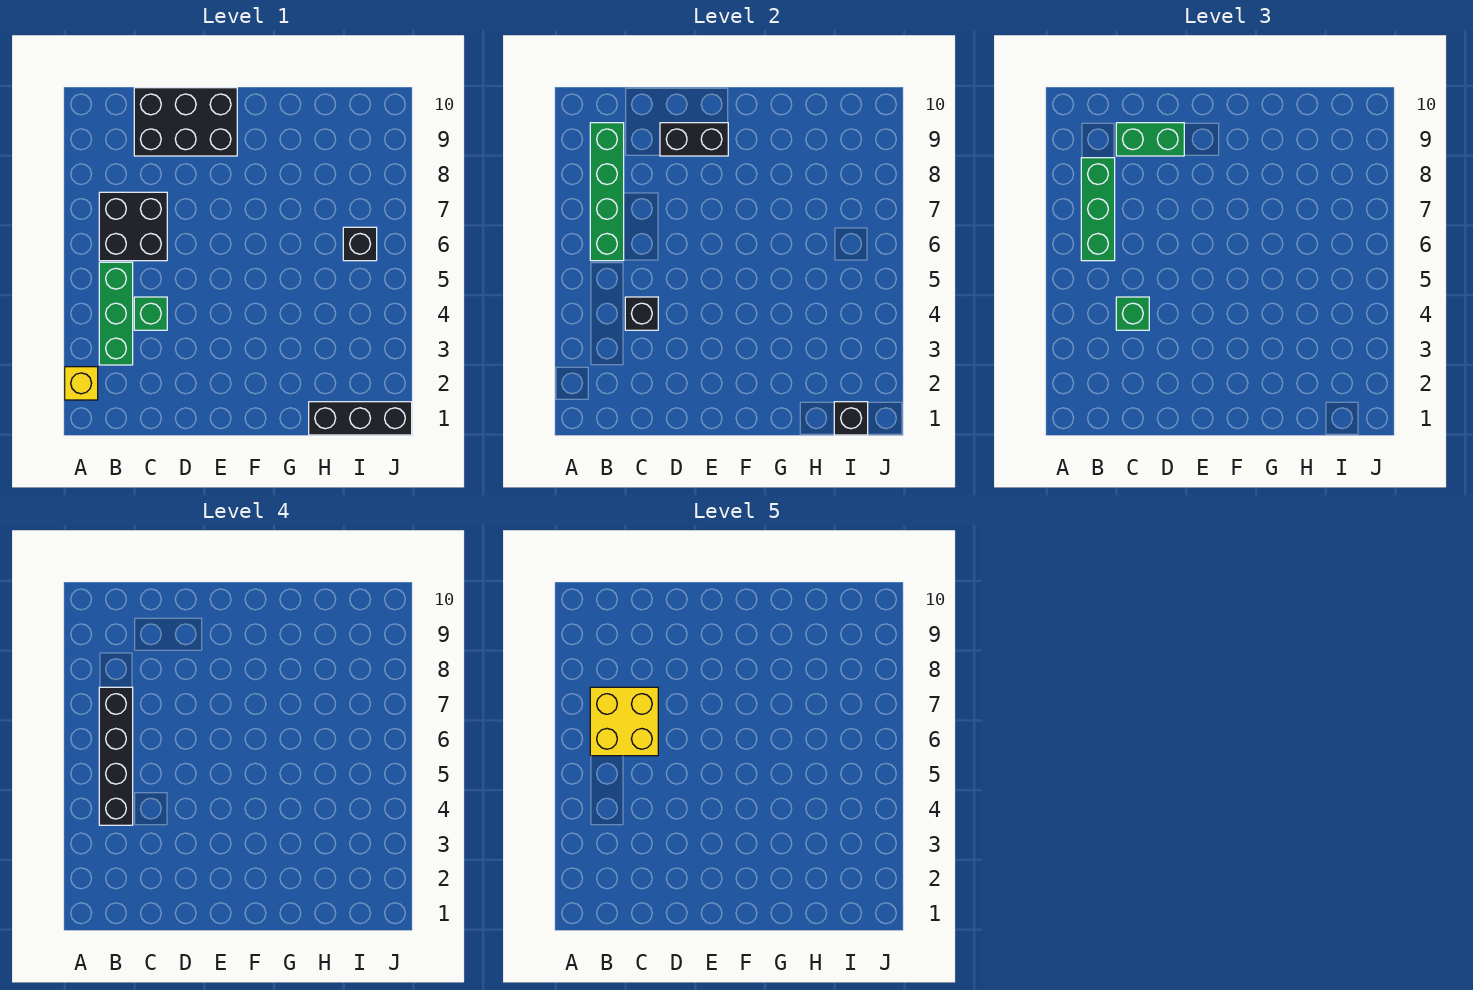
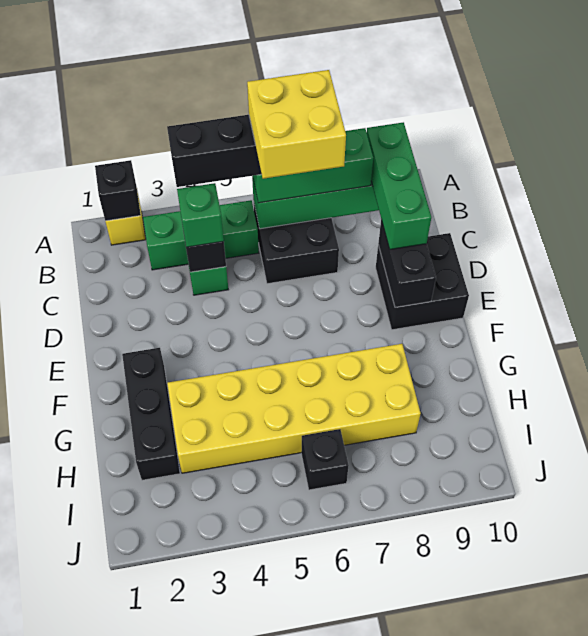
black 2x3 brick [134,88,237,156] -> black 2x2 brick [376,233,469,330]
green 1x2 brick [1116,123,1184,156] -> green 1x3 brick [367,122,431,249]
none -> yellow 2x6 brick [167,344,421,473]
black 1x3 brick [309,402,412,435] -> black 1x3 brick moved to [122,348,180,480]
black 1x1 brick [834,402,868,435] -> black 1x1 brick moved to [95,160,141,221]

